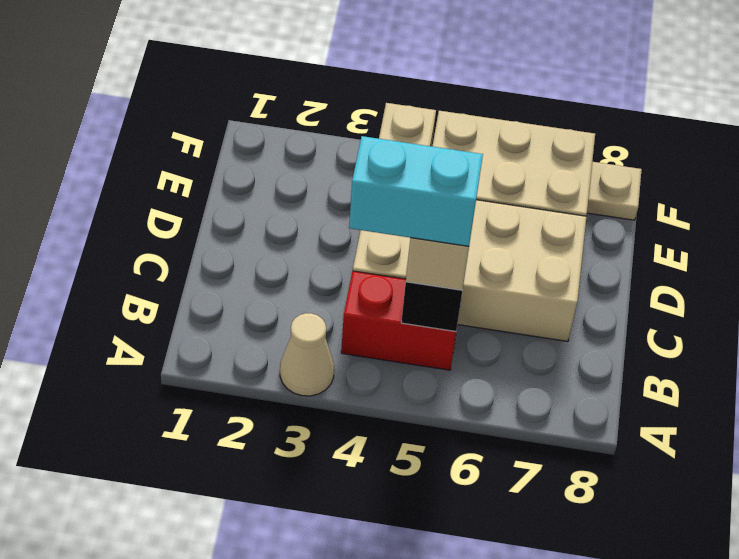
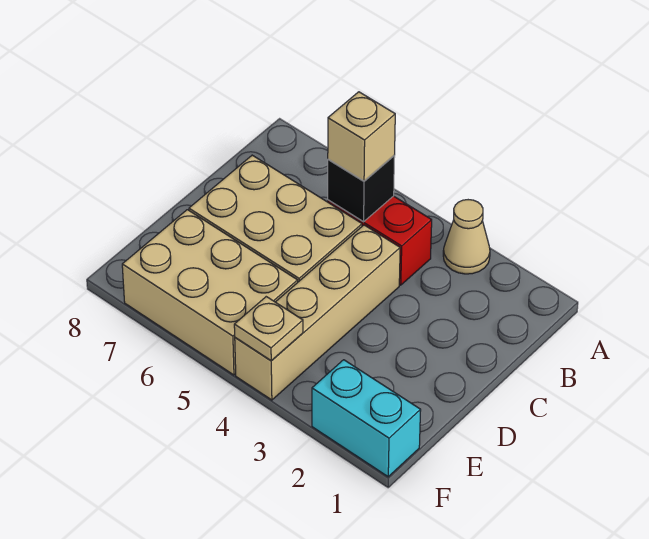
cyan 1x2 brick [349,136,483,246] -> cyan 1x2 brick moved to [312,360,421,477]
tan 1x1 plate [587,162,642,220] -> tan 1x1 plate moved to [234,297,303,361]

